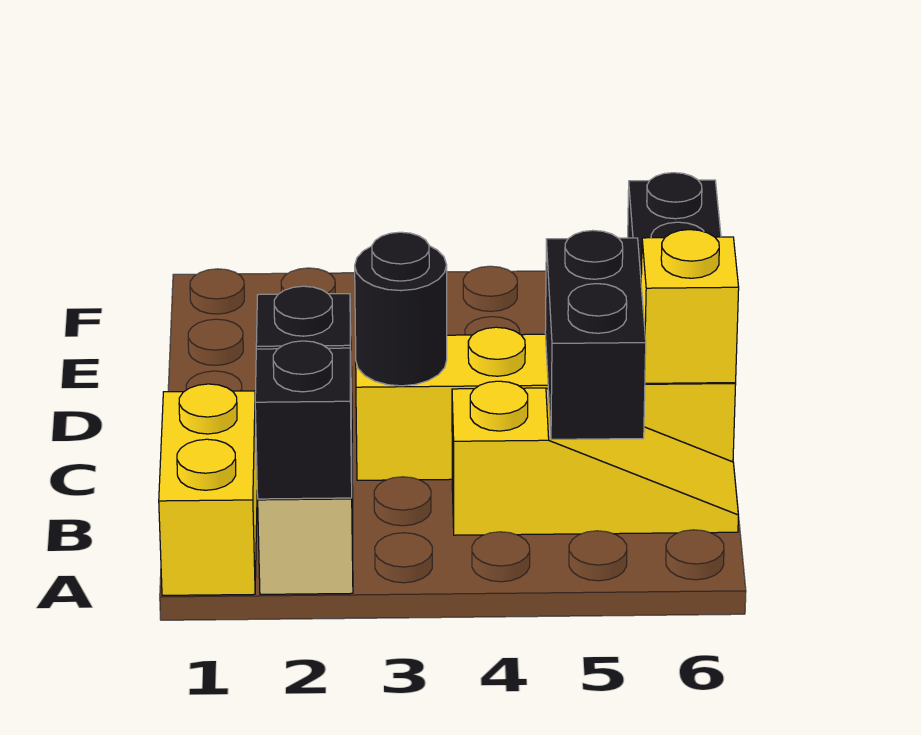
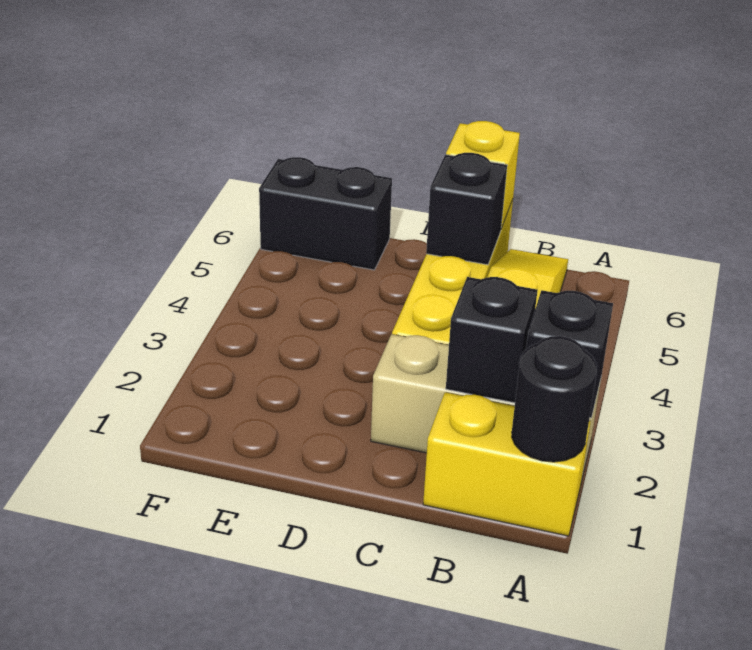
black 1x2 brick [545,230,646,439] -> black 1x1 brick [426,153,507,265]
black 1x1 round brick [355,232,447,386] -> black 1x1 round brick moved to [512,336,597,462]

